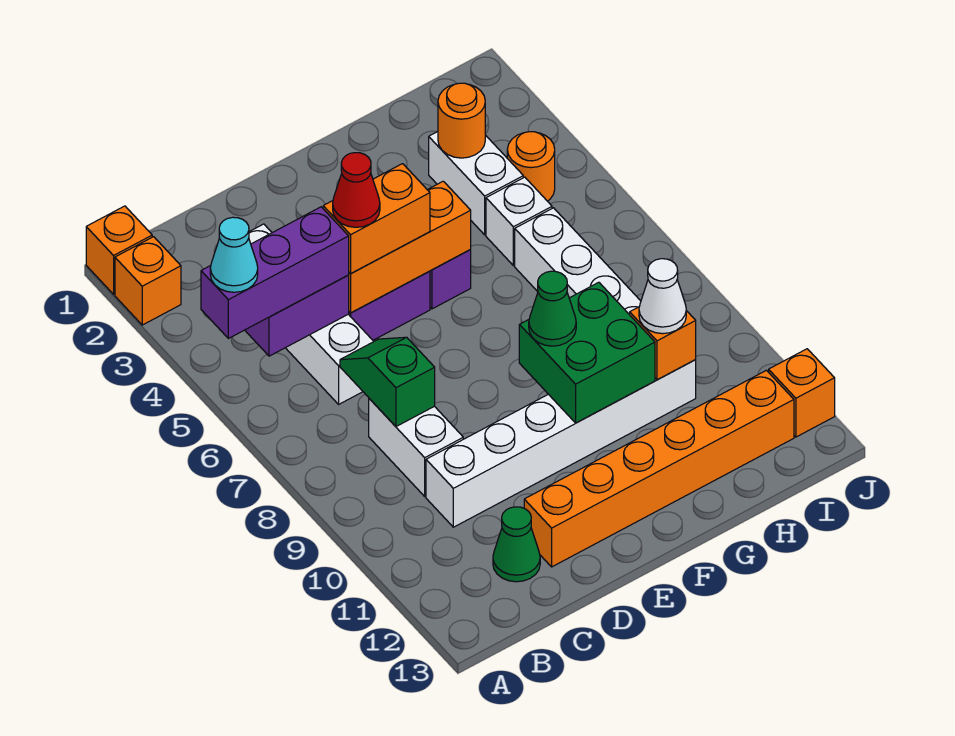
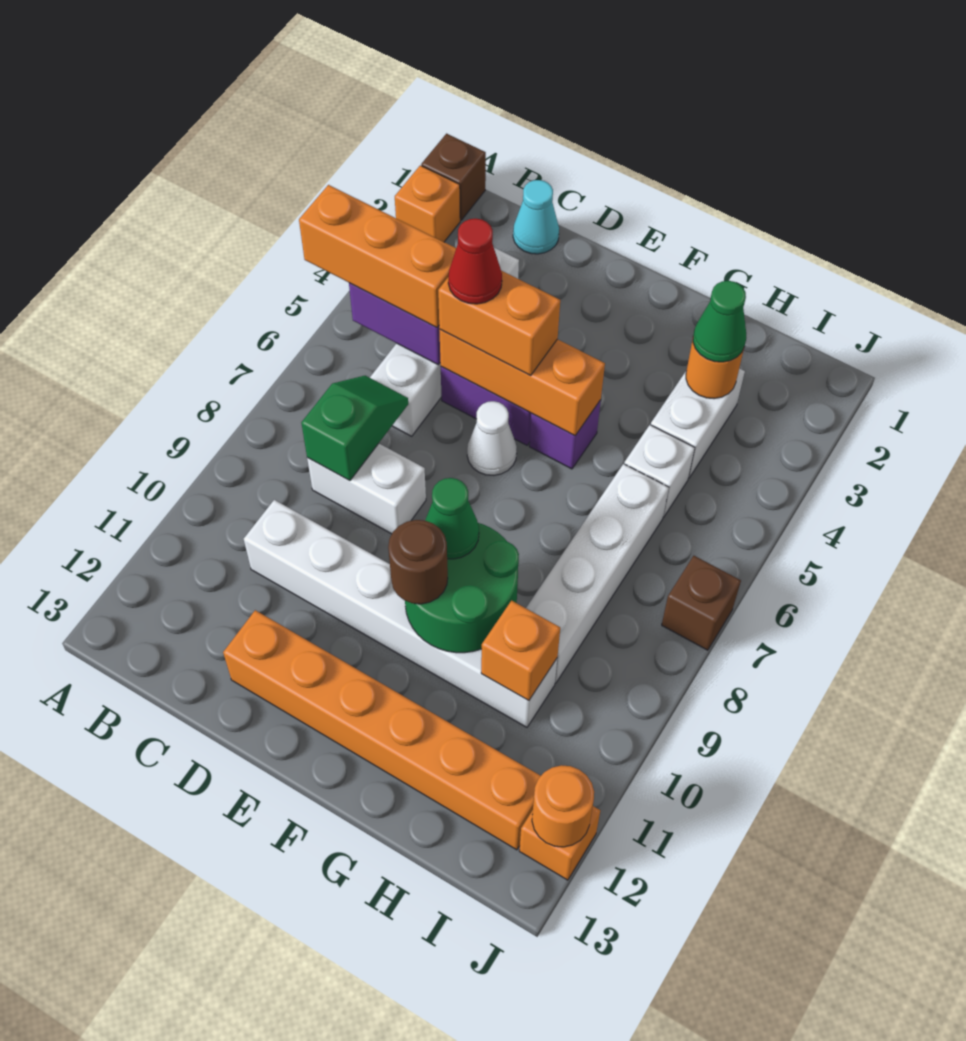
orange 1x1 brick [86,206,152,294] -> brown 1x1 brick [421,134,486,220]
purple 1x3 brick [201,207,349,338] -> orange 1x3 brick [299,185,456,328]
cyan 1x1 cone [210,217,258,292] -> cyan 1x1 cone moved to [513,180,559,254]
white 1x2 brick [369,398,463,496] -> white 1x2 brick turned to [307,444,426,534]
green 1x1 cone [493,507,540,582] -> green 1x1 cone moved to [693,281,746,362]
green 2x2 brick [519,282,655,423] -> green 2x2 round brick [405,523,519,653]
none -> brown 1x1 round brick [388,520,448,604]
white 1x1 cone [639,259,686,334] -> white 1x1 cone moved to [467,401,517,475]
orange 1x1 round brick [507,132,555,201] -> orange 1x1 round brick moved to [532,765,594,847]
none -> brown 1x1 brick [662,556,741,650]

